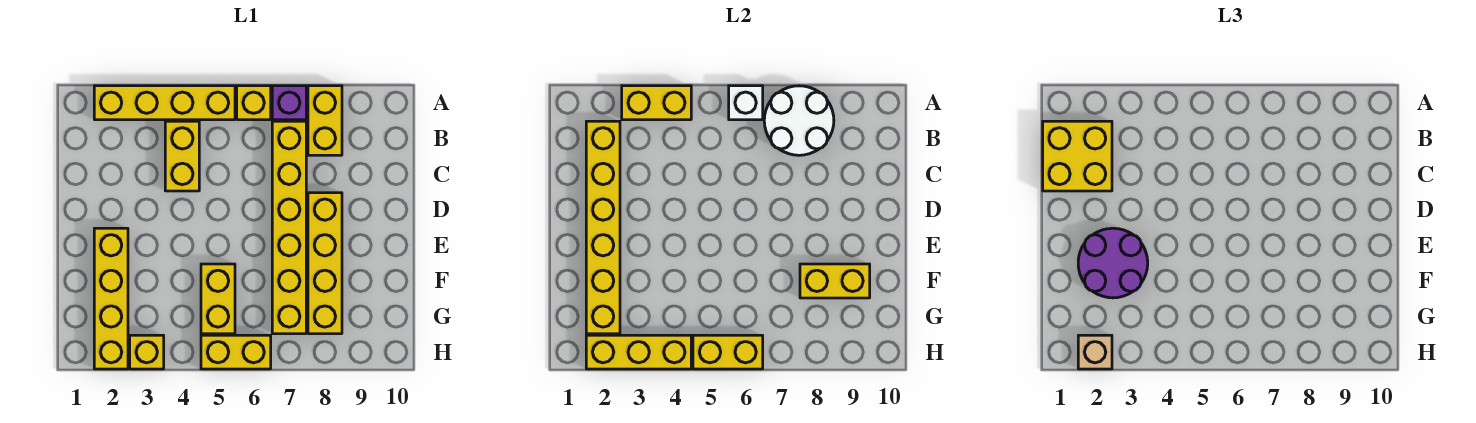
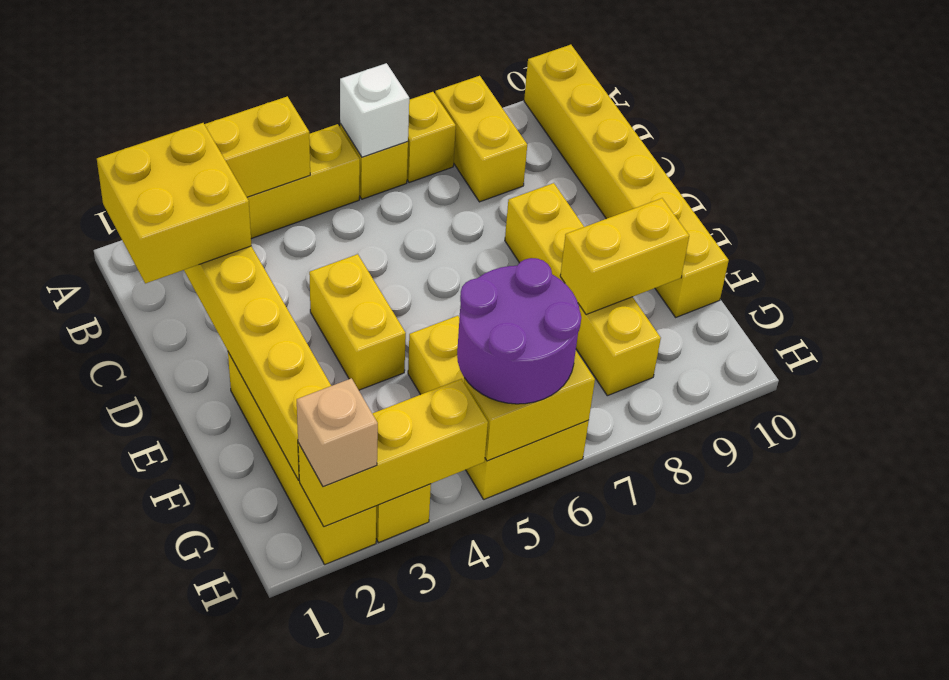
purple 1x1 brick [272,86,306,120] -> yellow 1x1 brick [407,92,456,183]
white 2x2 round brick [764,86,834,155] -> none
yellow 1x2 brick [165,121,199,191] -> yellow 1x2 brick moved to [309,254,406,390]
yellow 1x6 brick [272,121,306,334] -> yellow 1x6 brick moved to [524,45,729,317]
purple 2x2 round brick [1078,228,1148,298] -> purple 2x2 round brick moved to [457,258,581,404]

